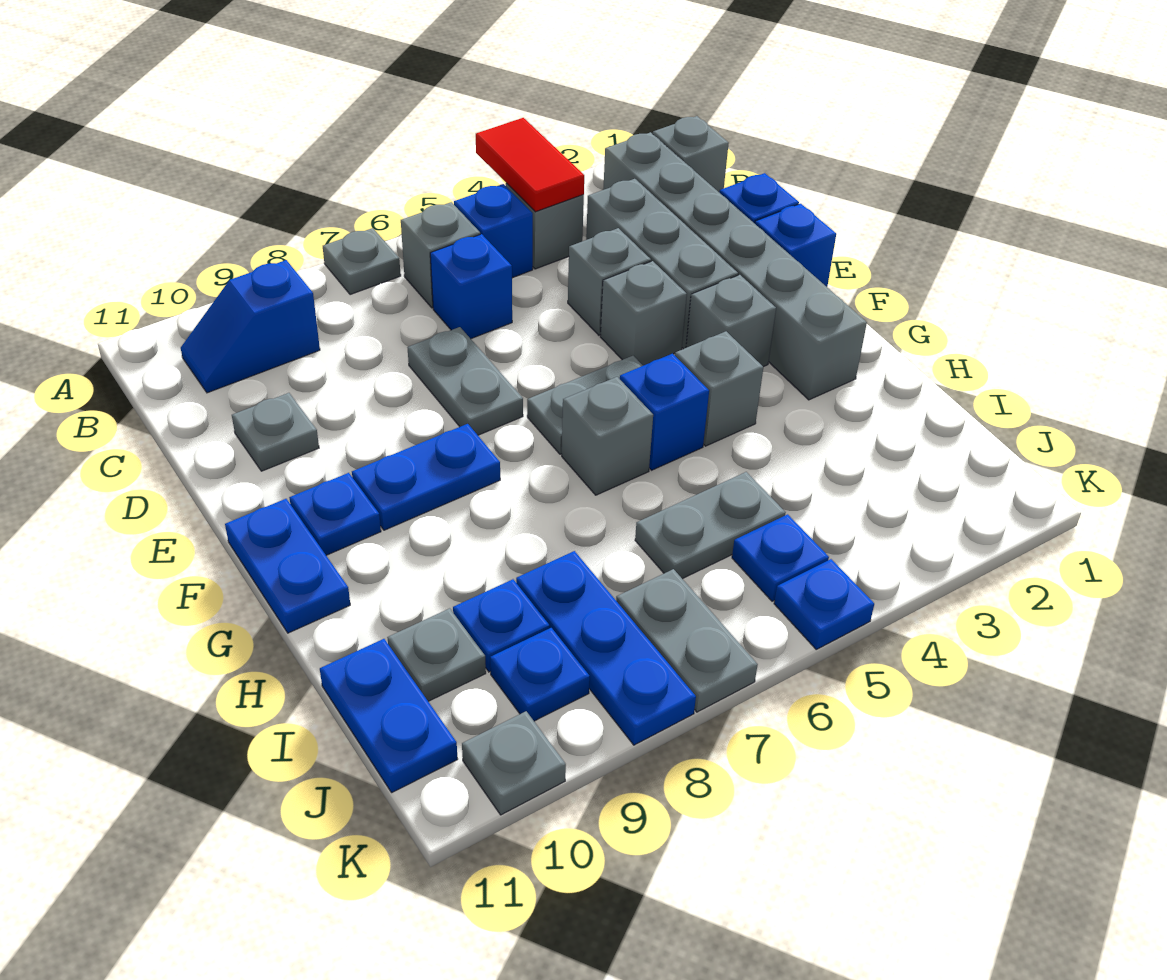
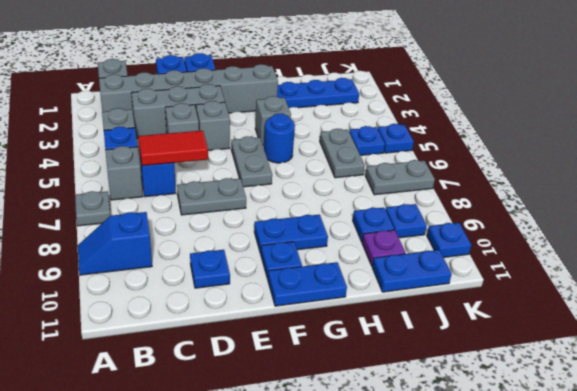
red 1x2 tile [476,118,584,212] -> red 1x2 tile moved to [138,131,208,166]
blue 1x2 slope [181,260,320,393] -> blue 1x2 slope turned to [78,212,152,275]
grey 1x1 plate [232,393,319,471] -> blue 1x1 plate [190,250,230,288]
grey 1x1 brick [686,275,776,367] -> none
blue 1x2 plate [352,424,500,530] -> blue 1x2 plate turned to [254,215,328,254]
blue 1x1 brick [620,354,709,470] -> blue 1x1 round brick [264,114,295,163]
grey 1x1 brick [562,377,653,495] -> none
blue 1x3 plate [516,551,696,745] -> blue 1x3 plate moved to [277,78,359,108]
grey 1x1 plate [387,608,486,701] -> purple 1x1 plate [362,230,405,266]
grey 1x1 plate [462,711,566,815] -> blue 1x1 plate [427,223,471,257]

